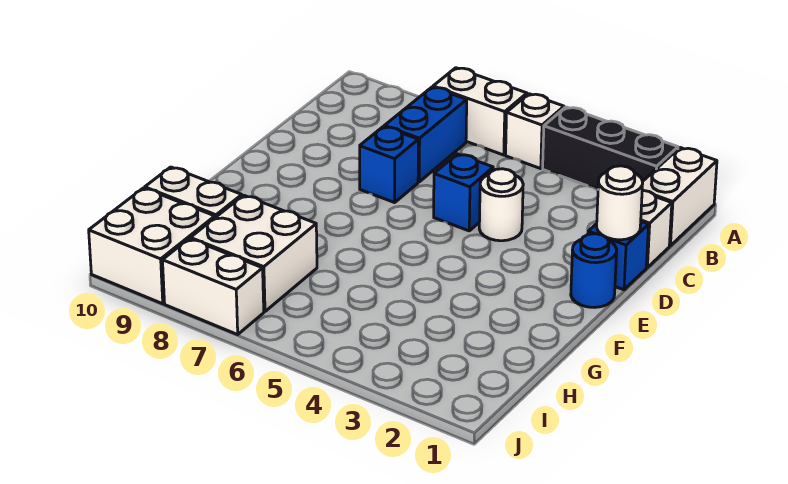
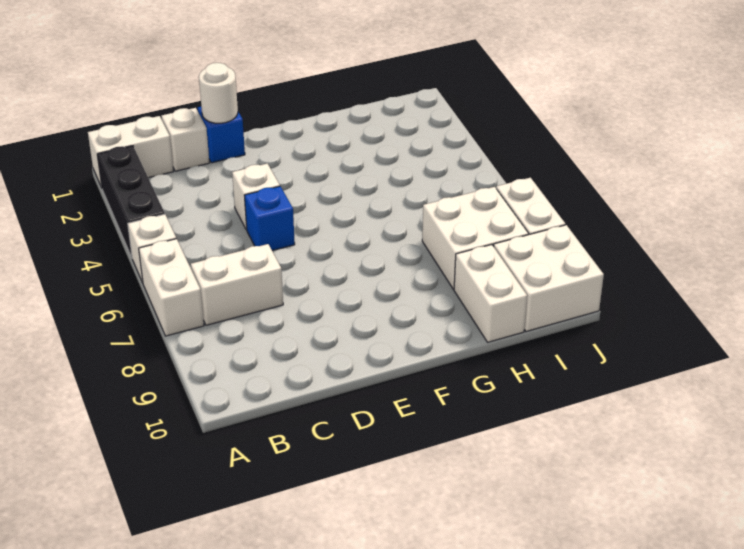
blue 1x2 brick [384,87,467,182] -> white 1x2 brick [191,244,283,325]
white 1x1 round brick [479,169,523,241] -> white 1x1 brick [232,164,280,230]
blue 1x1 brick [360,127,418,203] -> none
blue 1x1 round brick [571,234,617,307] -> none

